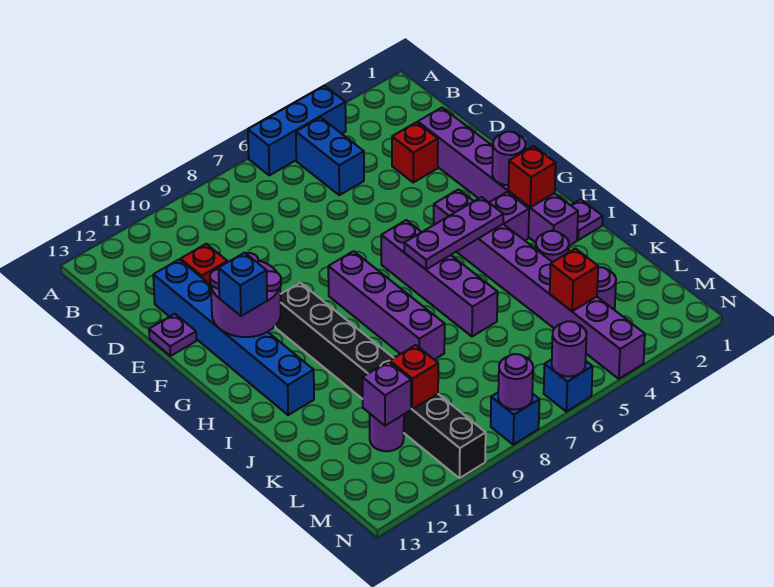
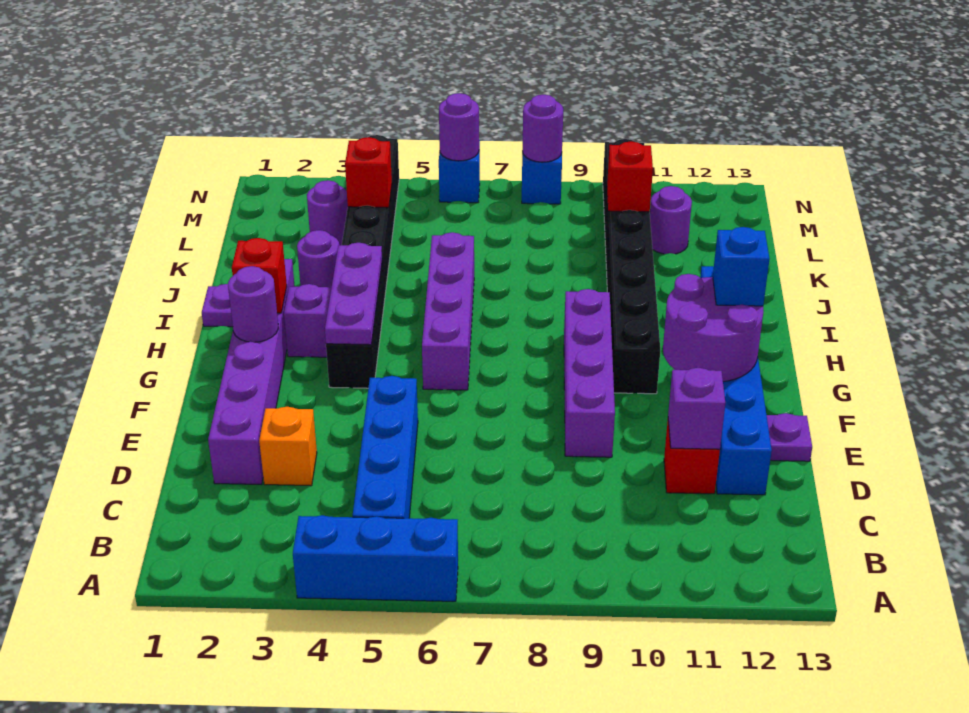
blue 1x2 brick [296,118,364,195] -> blue 1x4 brick [353,376,418,518]
red 1x1 brick [392,122,438,182] -> orange 1x1 brick [259,407,317,486]
purple 1x8 brick [434,190,645,379] -> black 1x8 brick [326,135,399,388]
purple 1x4 brick [328,251,445,360] -> purple 1x4 brick moved to [564,289,615,457]
purple 1x3 plate [404,197,503,270] -> purple 1x3 plate turned to [325,243,382,345]
purple 1x1 brick [363,362,411,426] -> purple 1x1 brick moved to [668,368,725,449]

